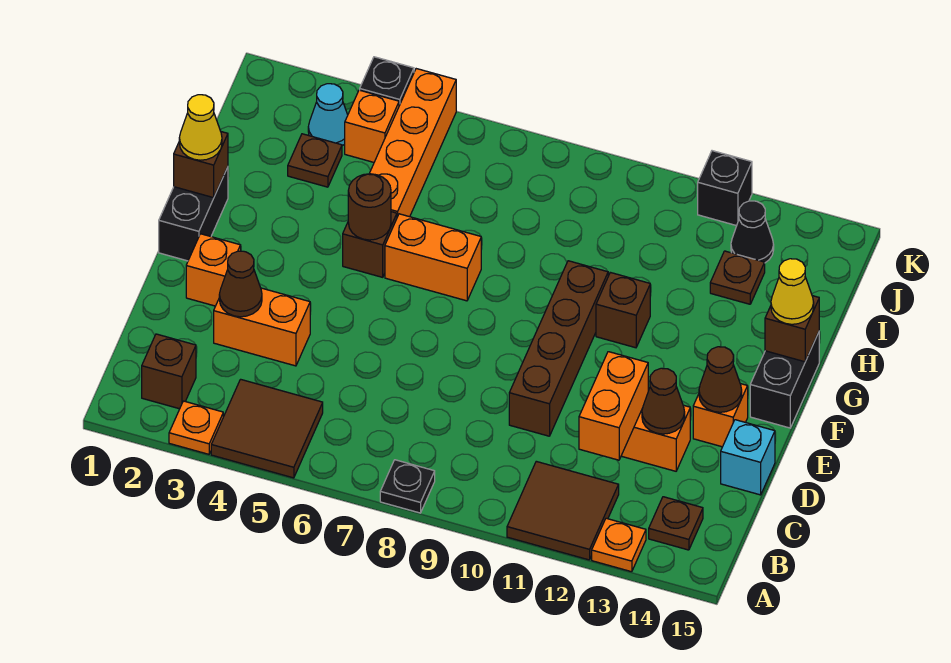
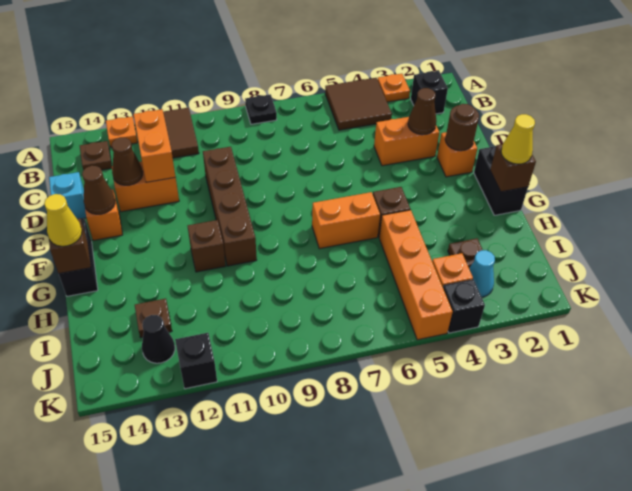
brown 1x1 brick [142,334,196,409] -> black 1x1 brick [411,71,448,114]
brown 1x1 round brick [348,174,391,240] -> brown 1x1 round brick moved to [445,104,479,151]

